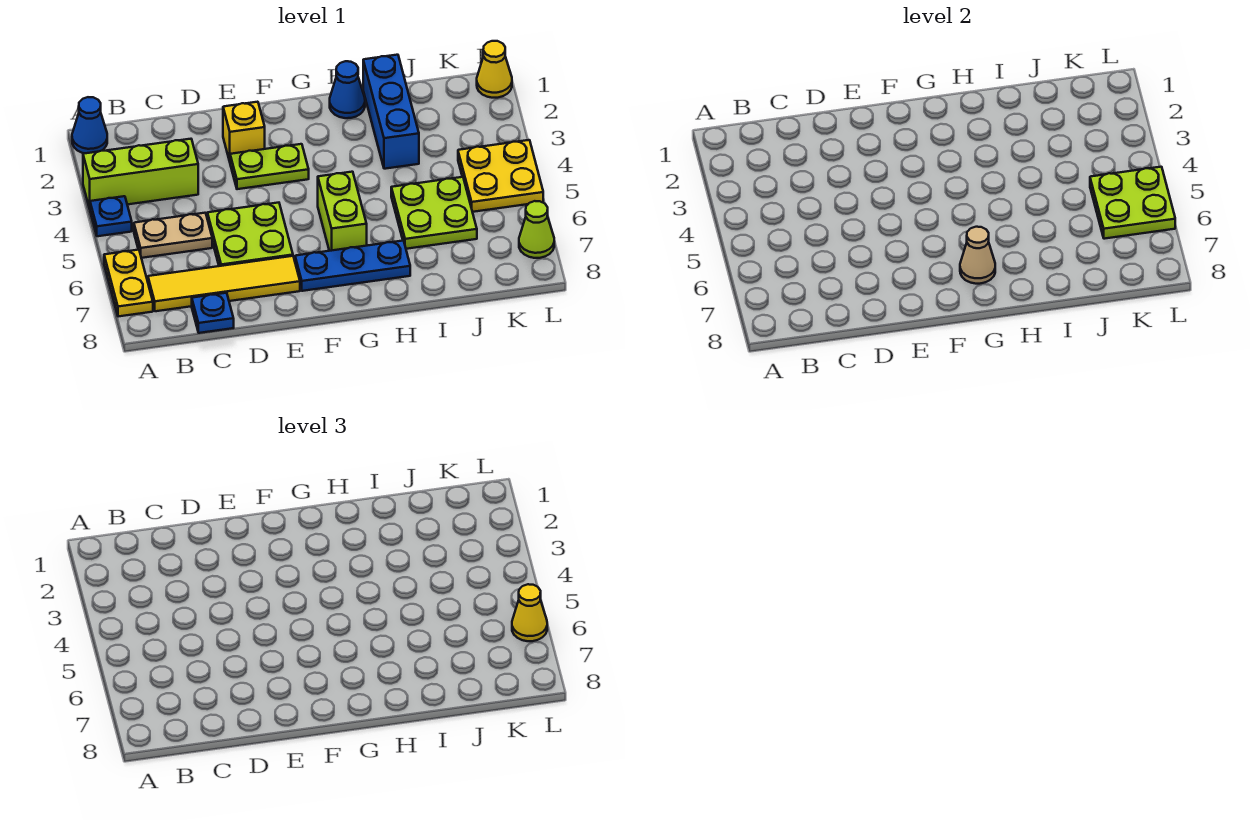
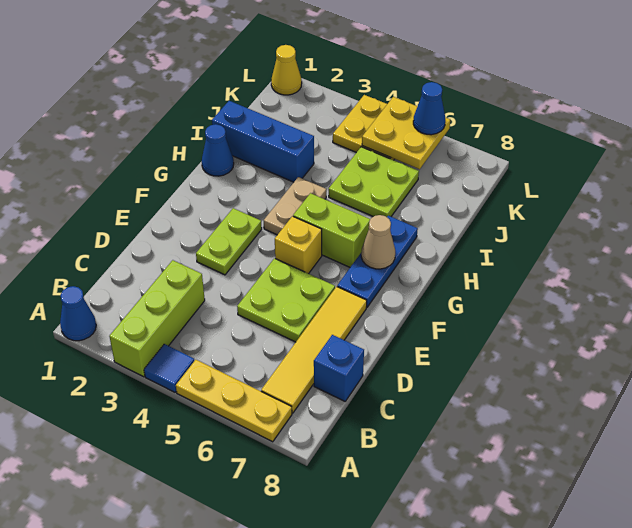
blue 1x1 plate [90,196,132,236] -> blue 1x1 tile [144,344,194,392]
yellow 1x2 plate [104,250,153,317] -> yellow 1x3 plate [176,360,292,442]
tan 1x2 plate [134,213,212,258] -> tan 1x2 plate moved to [264,177,326,235]
blue 1x1 plate [192,293,234,333] -> blue 1x1 brick [314,335,364,401]
yellow 1x1 brick [223,102,265,161] -> yellow 1x1 brick moved to [275,216,322,274]
lime 2x2 plate [1090,167,1175,239] -> yellow 2x2 plate [362,97,450,169]
yellow 1x1 cone [512,584,547,641] -> blue 1x1 cone [413,82,445,135]
lime 1x1 cone [519,201,554,258] -> none

